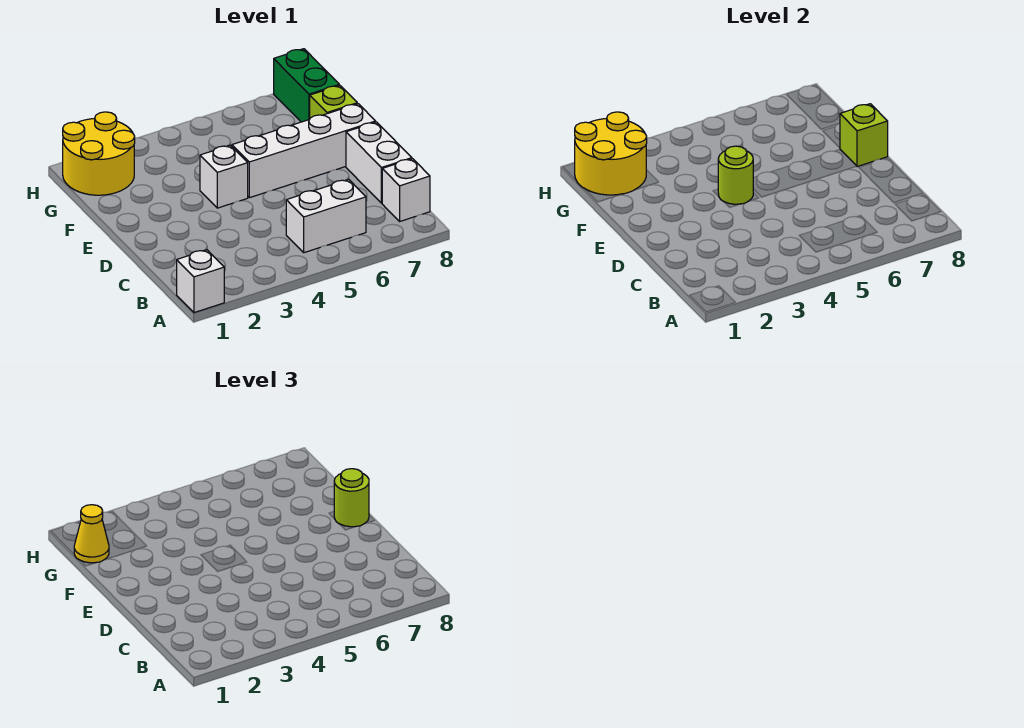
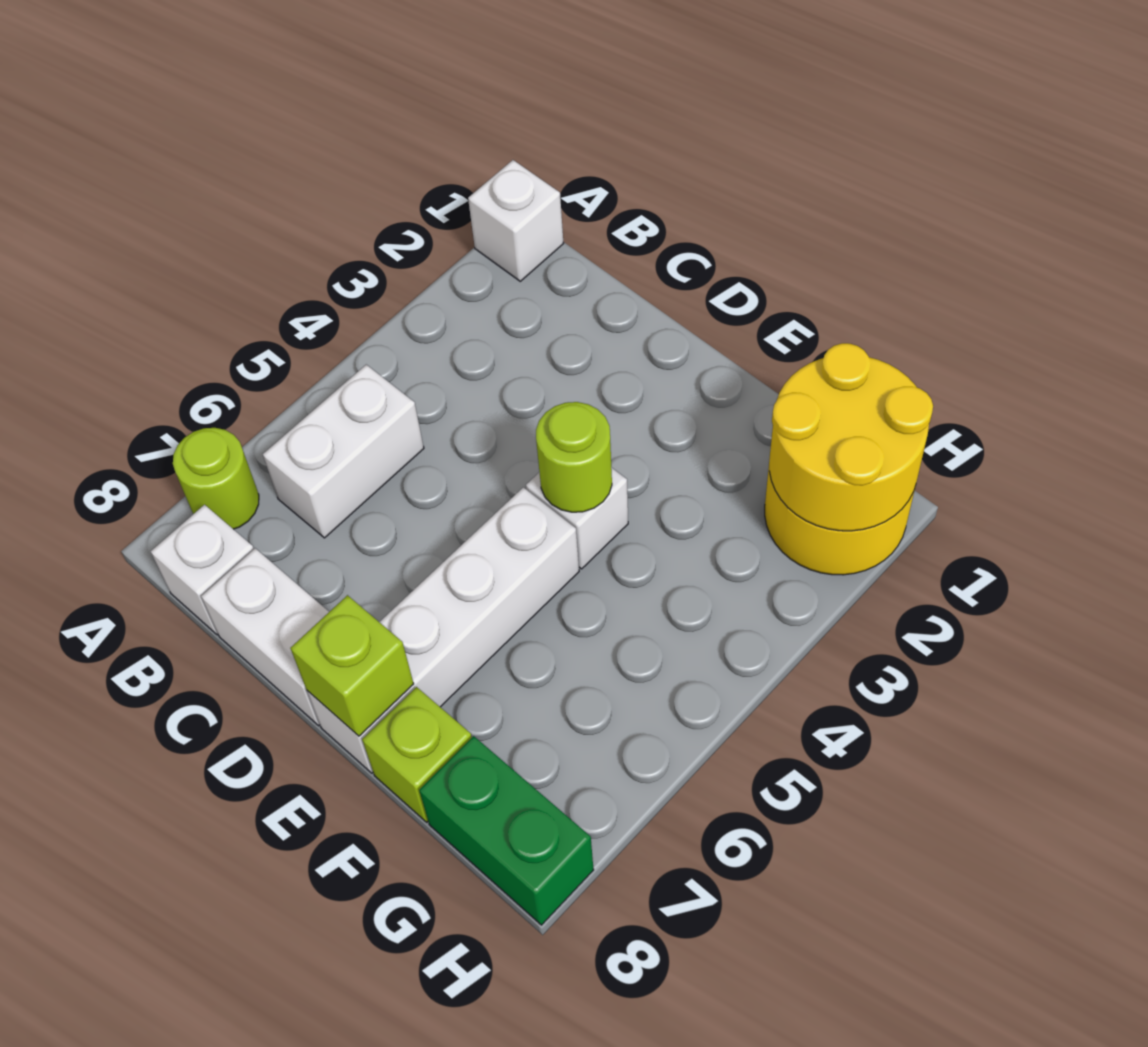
lime 1x1 round brick [334,469,369,527] -> lime 1x1 round brick moved to [173,428,259,529]
yellow 1x1 cone [74,505,109,563] -> none

